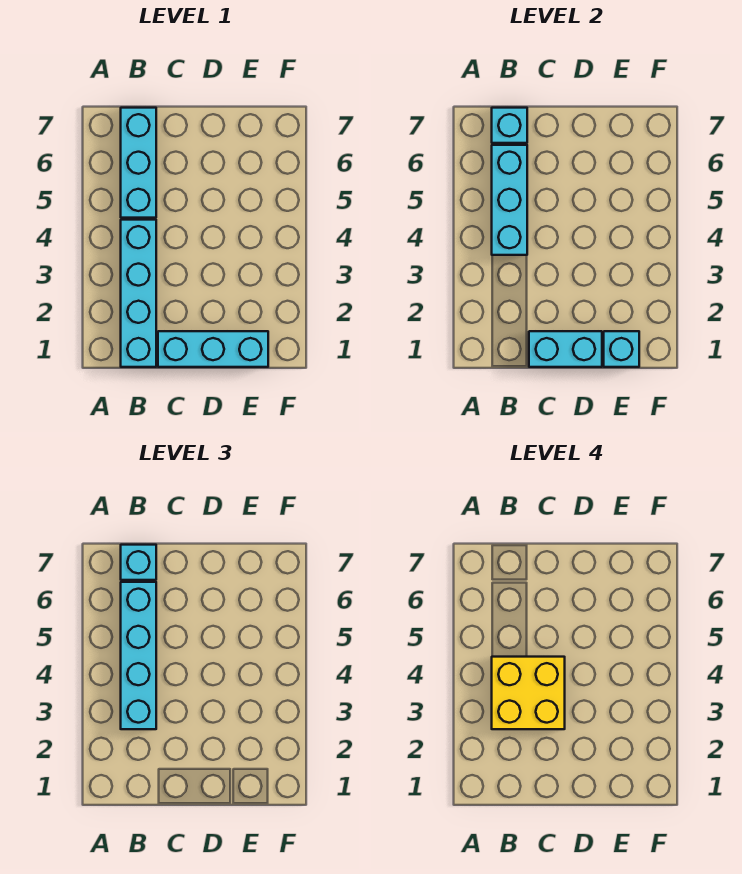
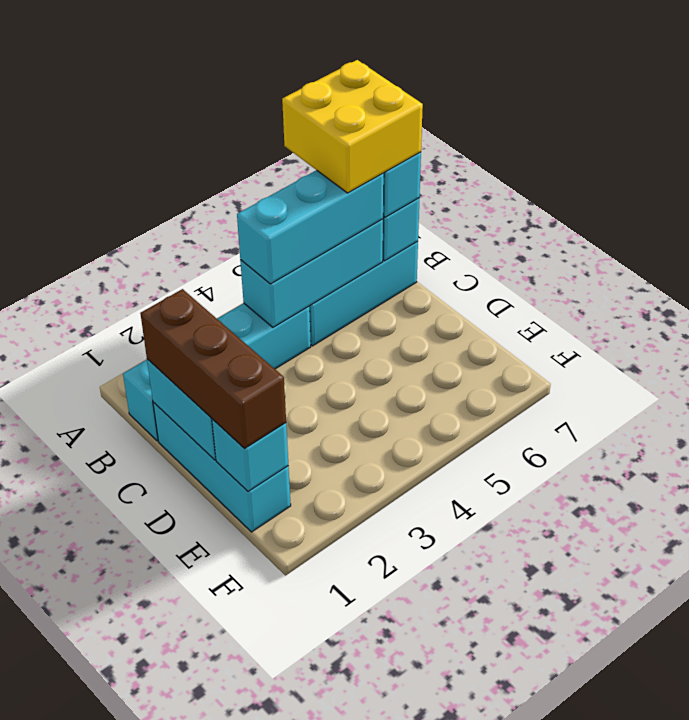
cyan 1x4 brick [121,582,156,729] -> cyan 1x3 brick [237,170,384,284]
yellow 2x2 brick [492,657,565,729] -> yellow 2x2 brick moved to [282,60,423,193]
none -> brown 1x3 brick [140,289,286,449]

